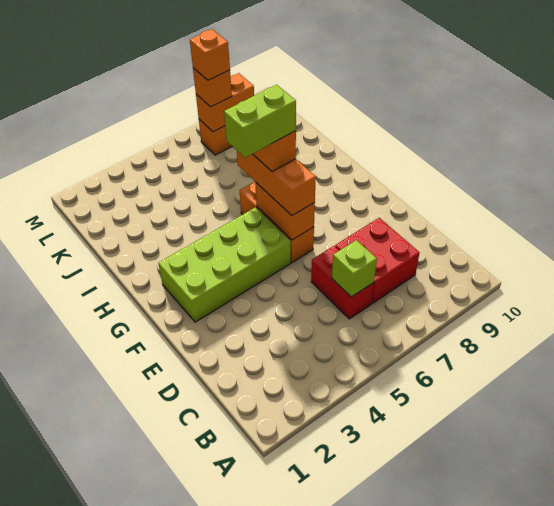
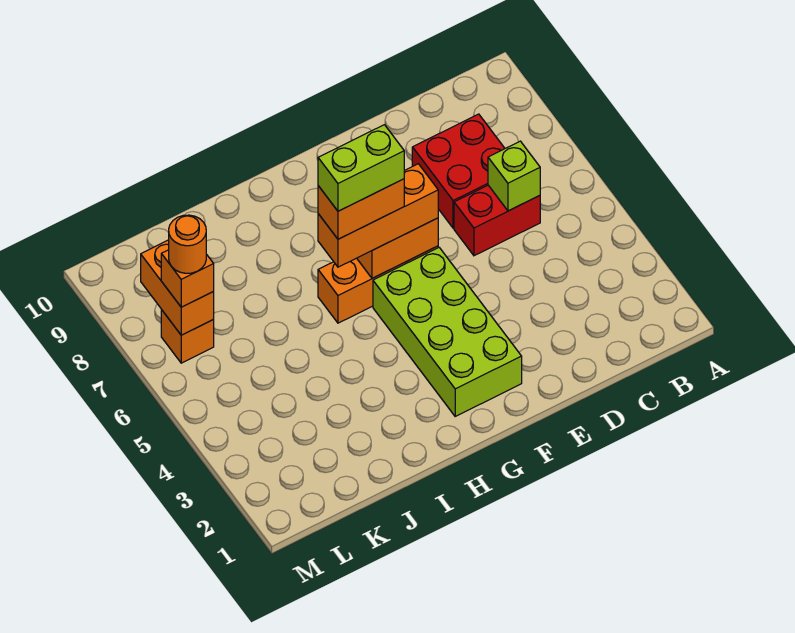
lime 1x2 brick [224,85,296,158] -> lime 1x2 brick turned to [318,125,404,211]
orange 1x1 brick [190,29,230,80] -> orange 1x1 round brick [169,215,206,273]

